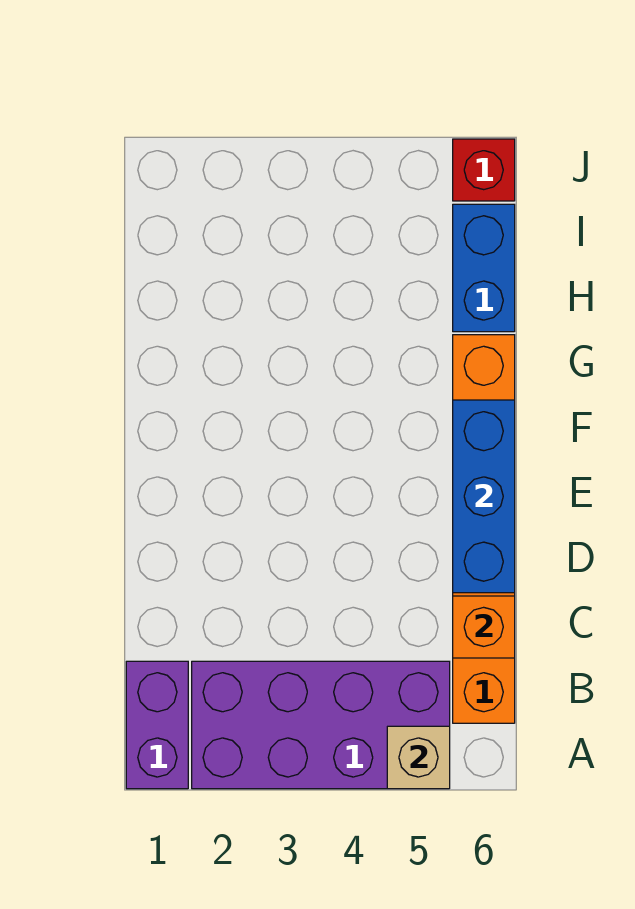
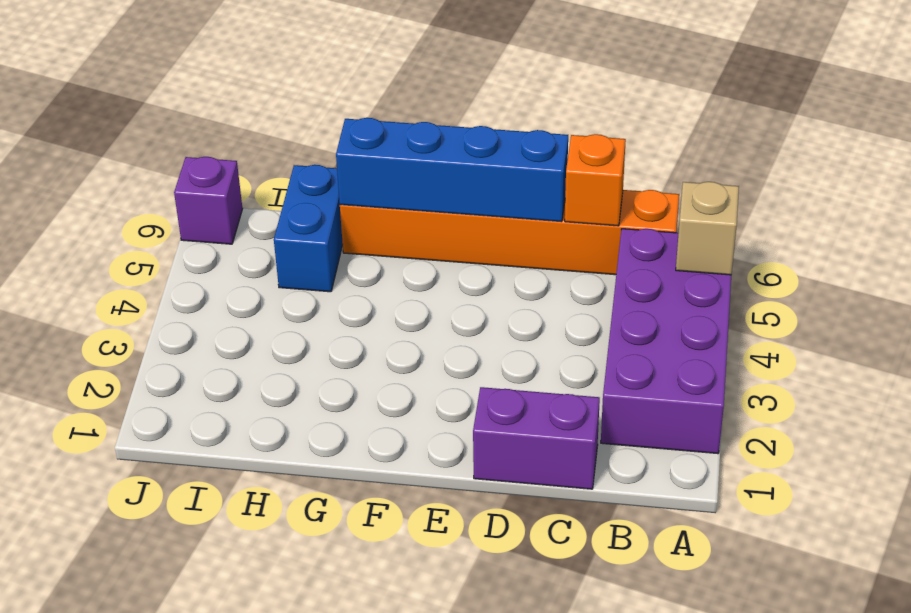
purple 1x2 brick [126,661,188,789] -> purple 1x2 brick moved to [473,387,600,489]
blue 1x3 brick [453,400,515,593] -> blue 1x4 brick [336,118,568,222]
blue 1x2 brick [453,204,515,332] -> blue 1x2 brick turned to [274,165,343,292]
red 1x1 brick [453,139,515,201] -> purple 1x1 brick [174,157,243,244]

